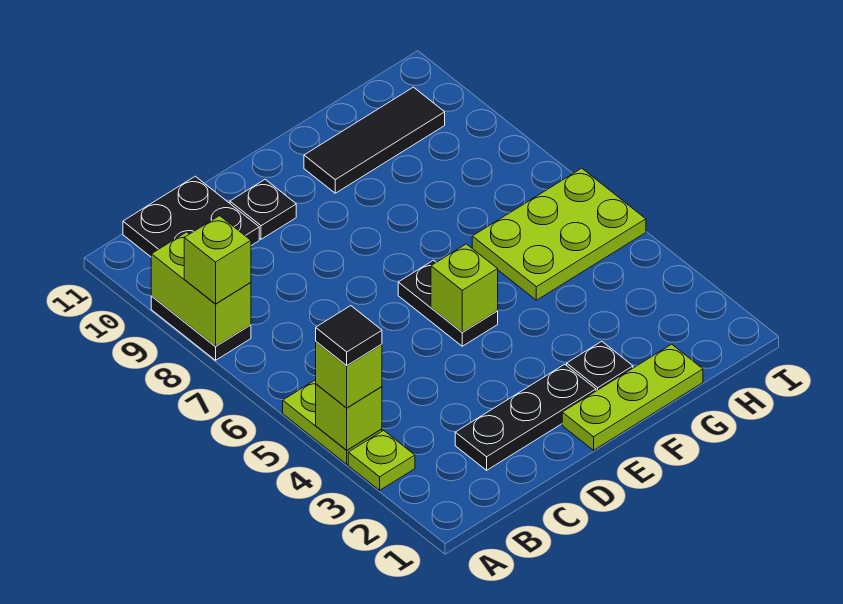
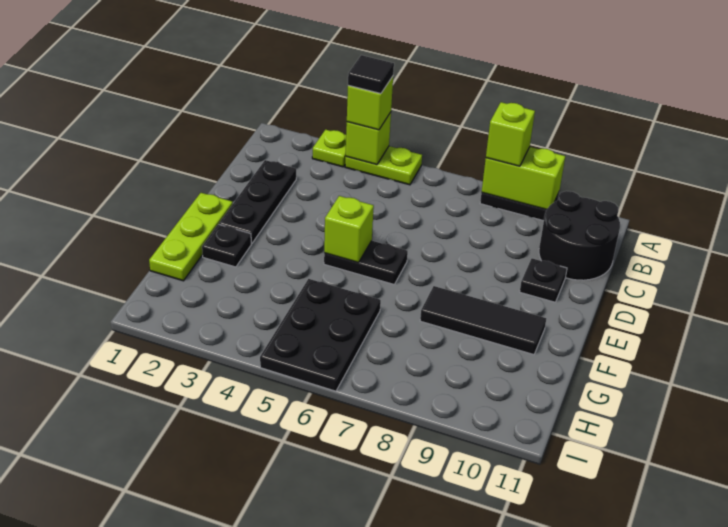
black 2x2 plate [123,176,259,257] -> black 2x2 round brick [539,191,620,280]
black 1x3 tile [304,87,445,193] -> black 1x3 tile turned to [420,286,546,355]
lime 2x3 plate [472,168,646,300] -> black 2x3 plate [260,279,381,391]

